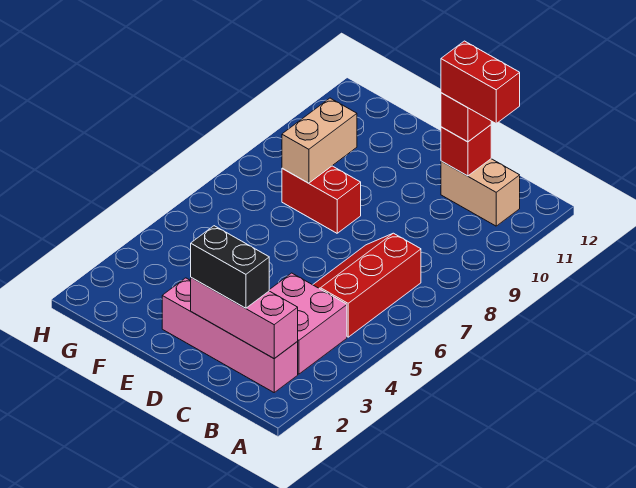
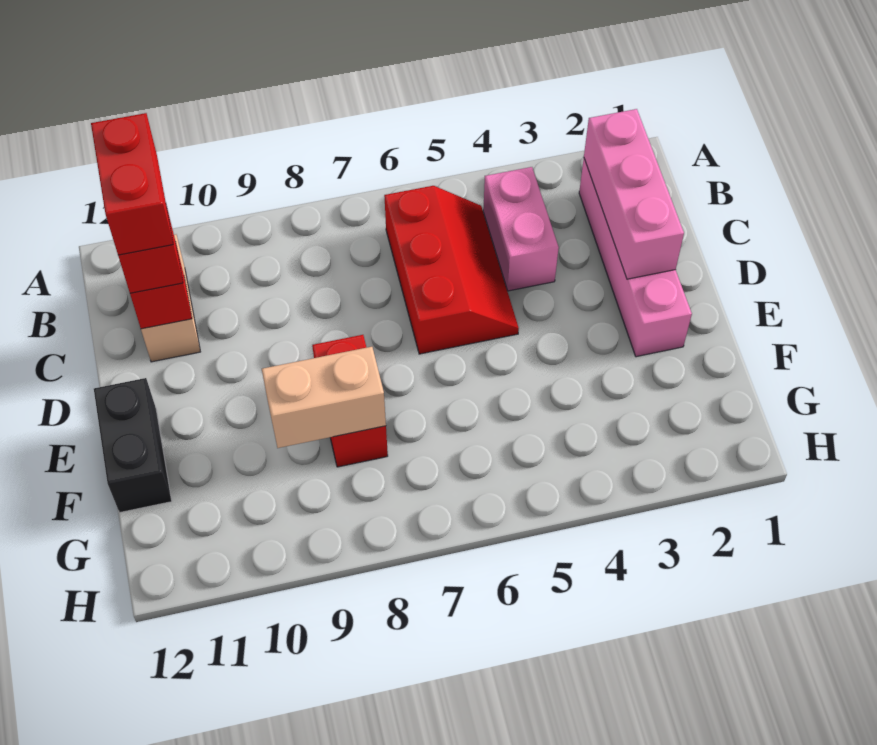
pink 2x2 brick [269,273,347,374] -> pink 1x2 brick [483,167,559,291]
red 2x3 slope [313,233,421,337] -> red 2x3 slope turned to [384,186,519,354]
black 1x2 brick [191,226,269,308] -> black 1x2 brick moved to [94,378,172,513]

